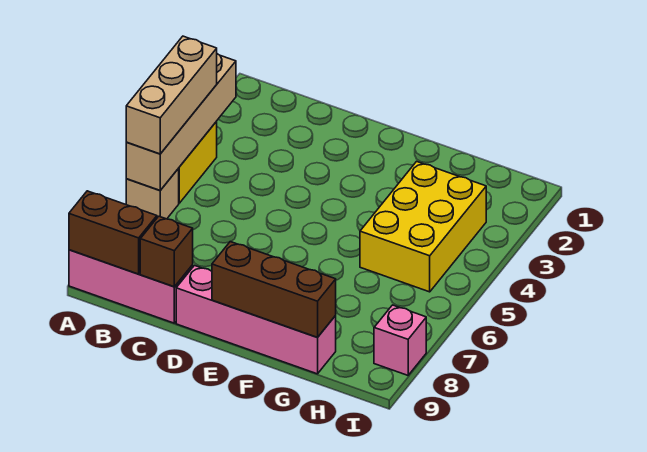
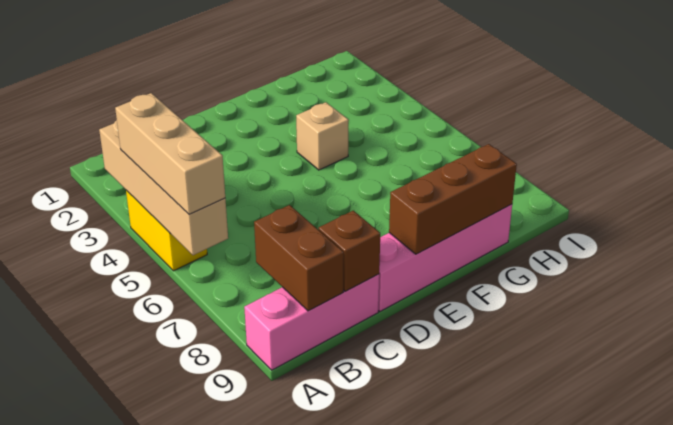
tan 1x1 brick [126,169,179,219] -> tan 1x1 brick moved to [296,102,349,170]
brown 1x2 brick [69,191,157,274] -> brown 1x2 brick turned to [254,205,344,311]
yellow 2x3 brick [360,161,486,292] -> none
pink 1x1 brick [374,305,426,375] -> none

